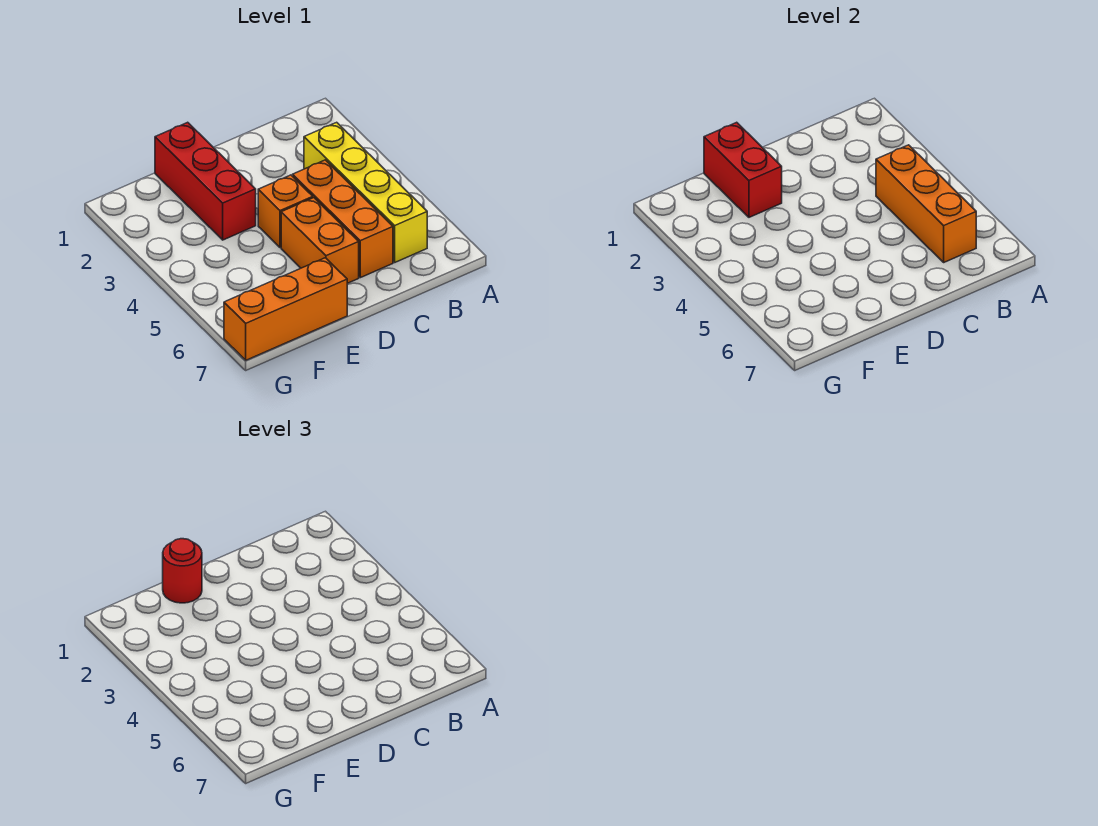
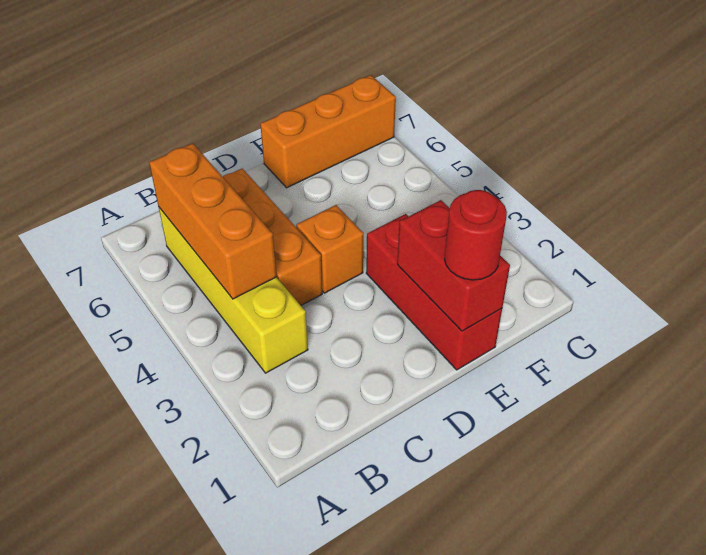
orange 1x2 brick [281,198,359,283] -> none

